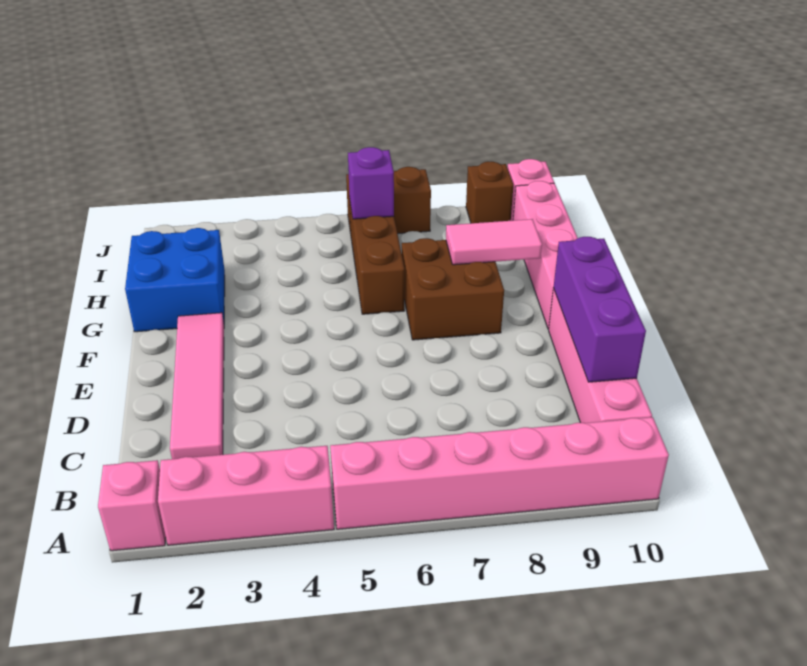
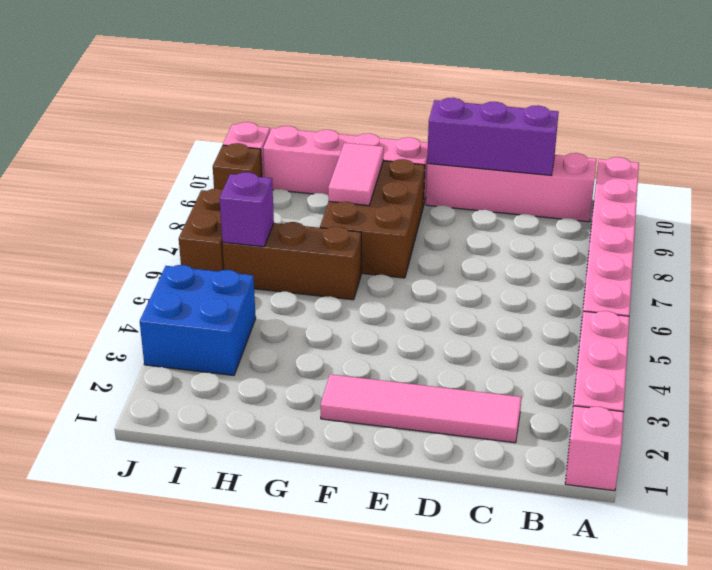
brown 2x2 brick [402,238,504,340] -> brown 2x3 brick [320,159,425,278]
blue 2x2 brick [125,228,225,332] -> blue 2x2 brick moved to [140,265,256,376]

